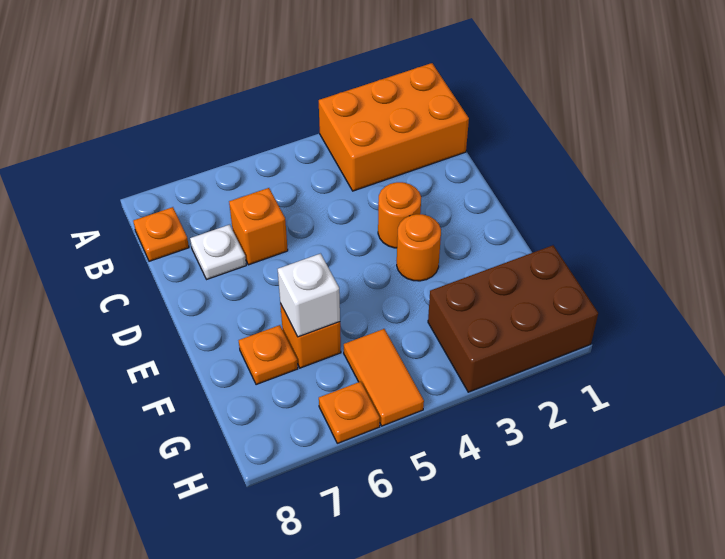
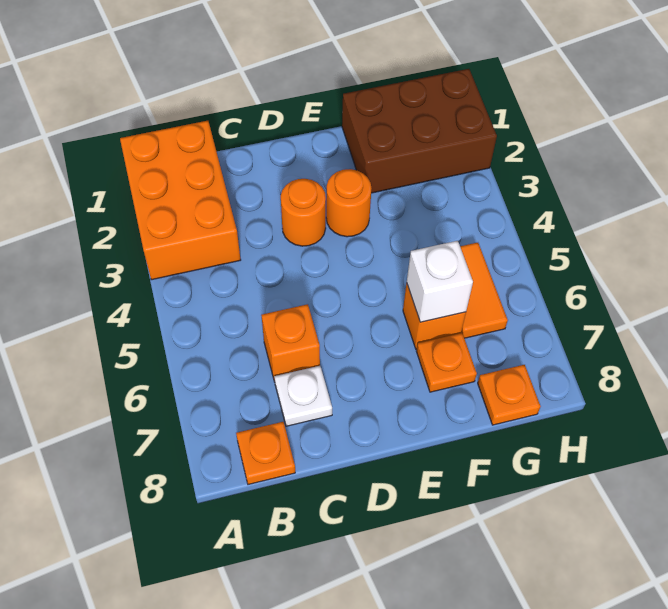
brown 2x3 brick [428,245,598,392] -> brown 2x3 brick turned to [342,69,497,193]
orange 1x2 tile [344,329,424,426] -> orange 1x2 tile turned to [460,243,508,338]
orange 1x1 plate [319,382,380,443] -> orange 1x1 plate moved to [478,365,541,425]

